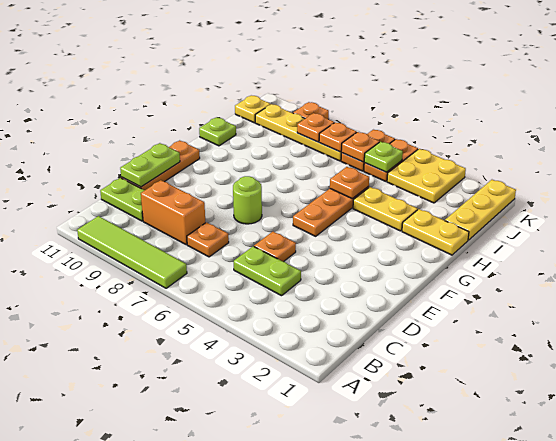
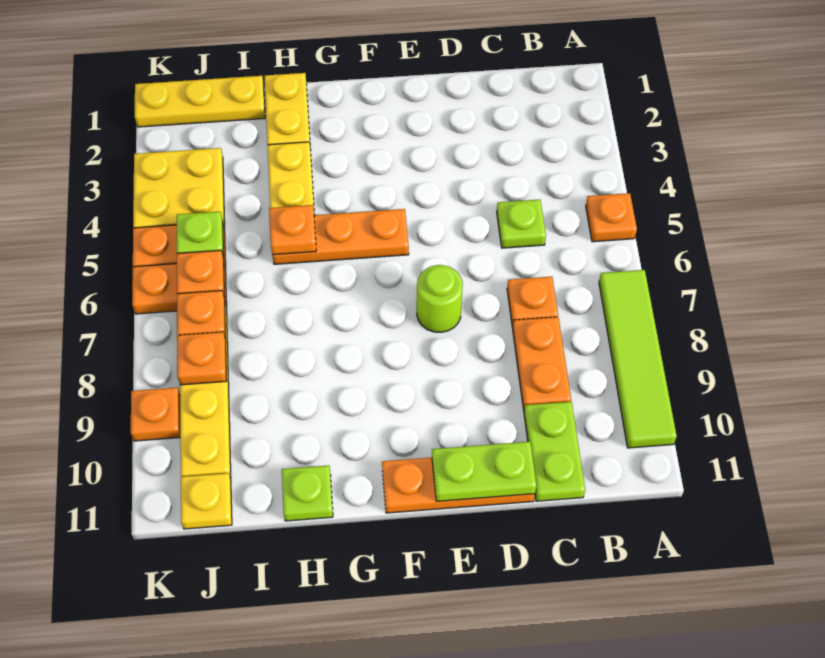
lime 1x2 plate [234,246,301,296] -> lime 1x1 plate [497,200,546,248]
orange 1x2 brick [141,180,205,244] -> orange 1x2 plate [513,317,571,410]
orange 1x1 plate [254,232,296,262] -> orange 1x1 plate moved to [586,193,637,242]

